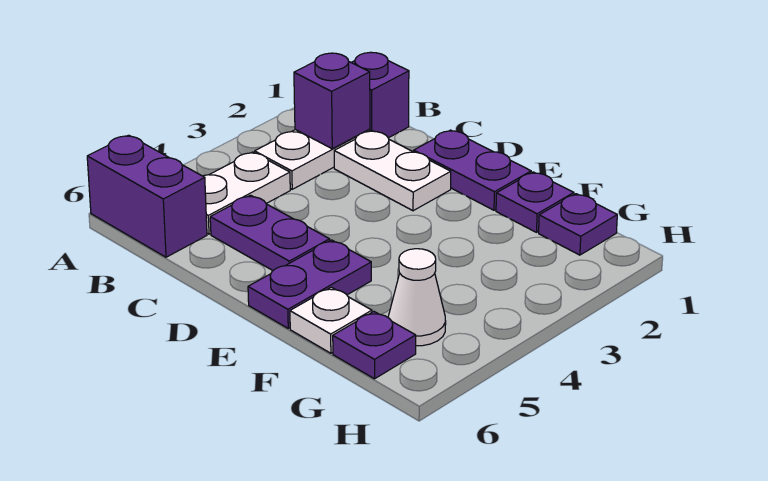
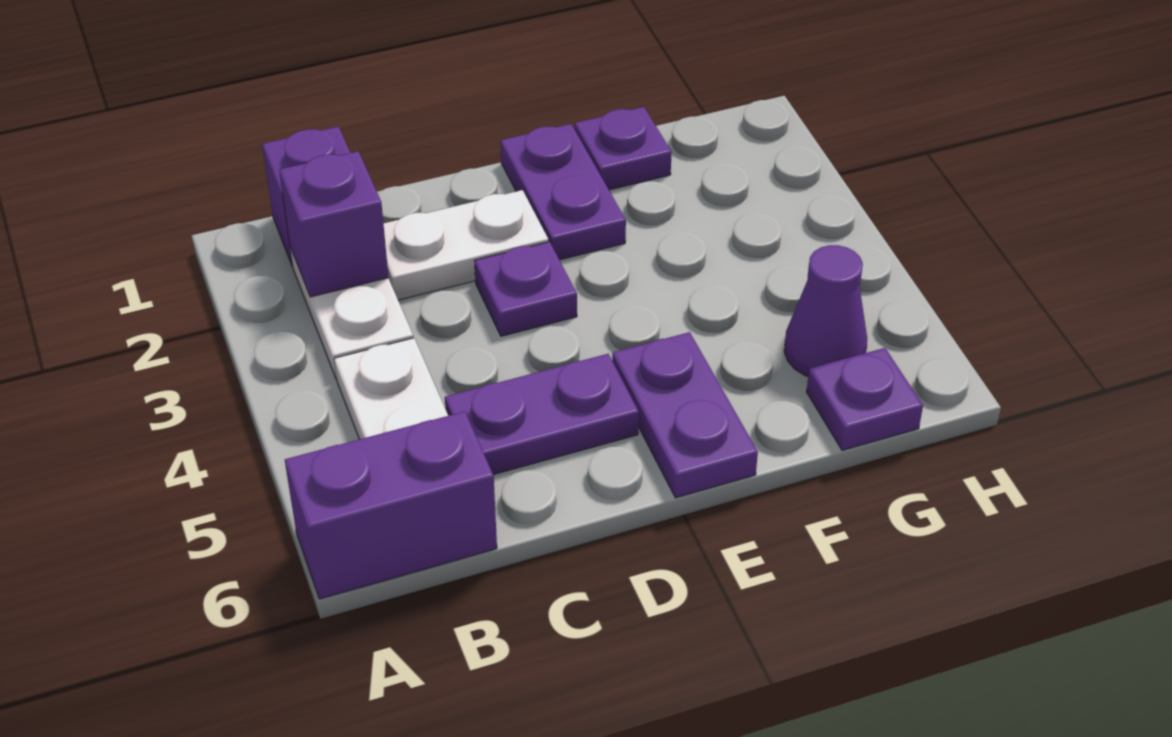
purple 1x2 plate [414,130,531,210] -> purple 1x2 plate turned to [501,124,626,260]
white 1x1 plate [290,287,372,353] -> none
purple 1x1 plate [539,194,617,255] -> purple 1x1 plate moved to [474,242,577,336]
white 1x1 cone [388,249,446,346] -> purple 1x1 cone [784,245,867,376]

